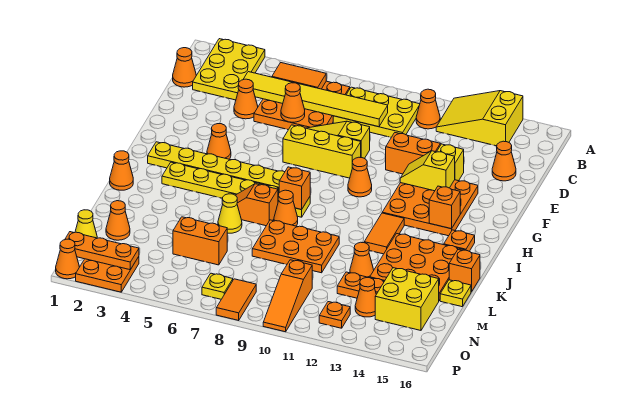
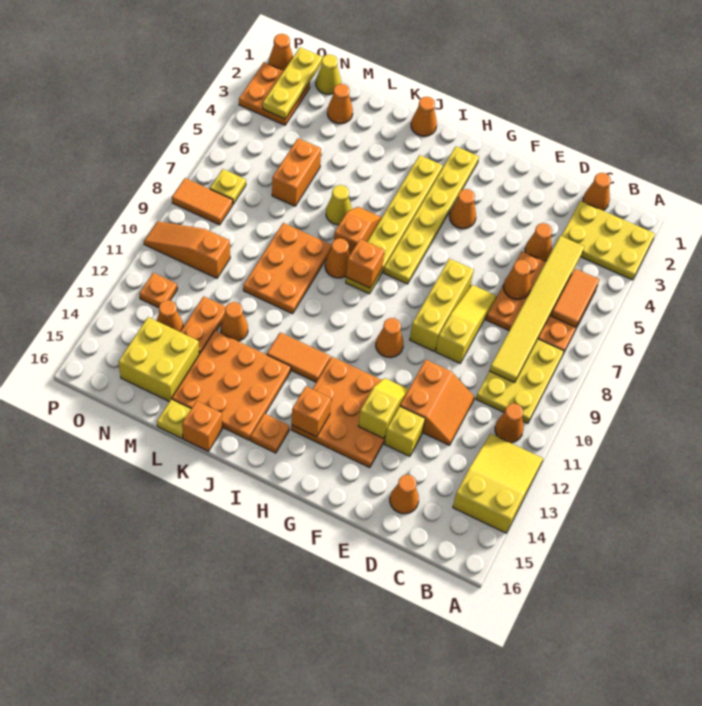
orange 1x3 plate [65,232,139,270] -> yellow 1x3 plate [263,47,322,119]

